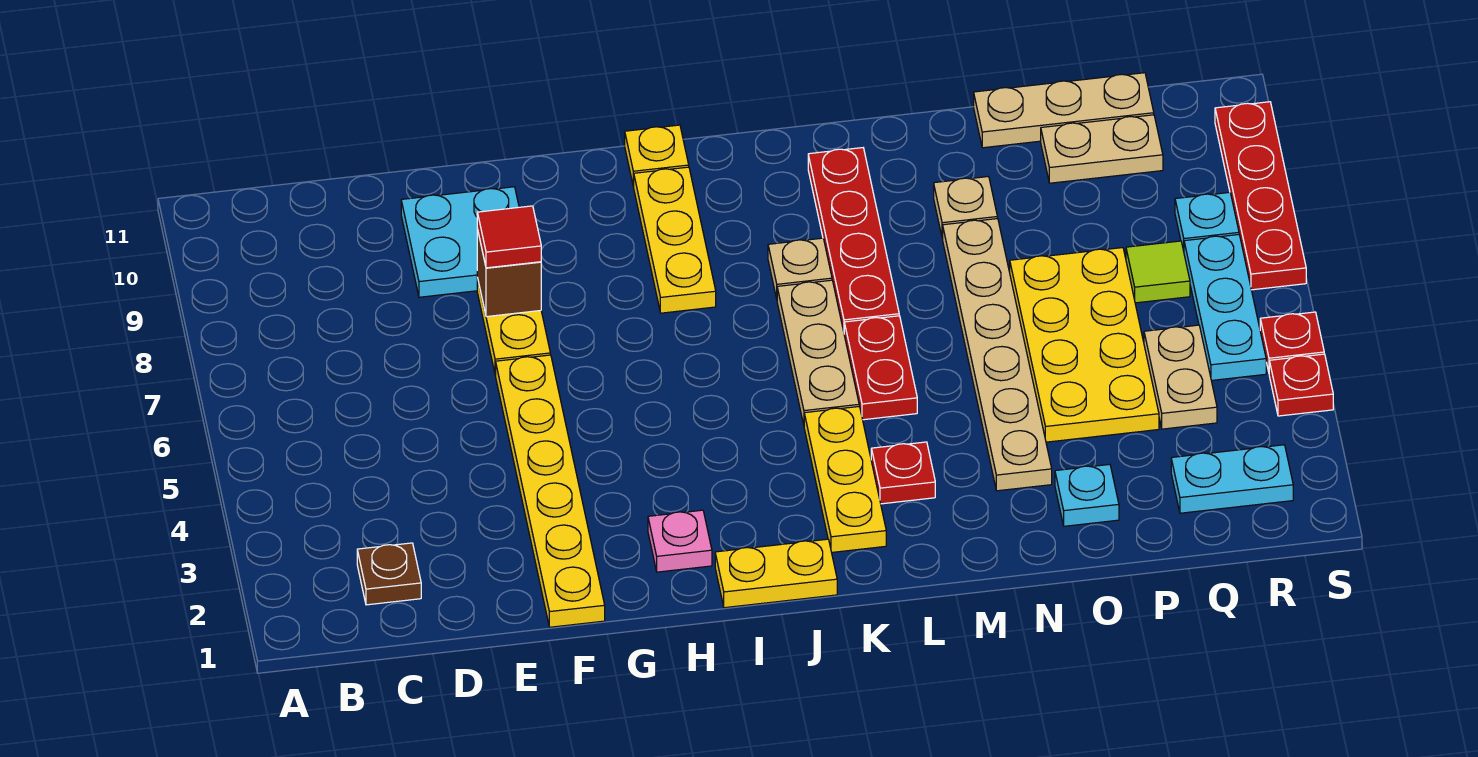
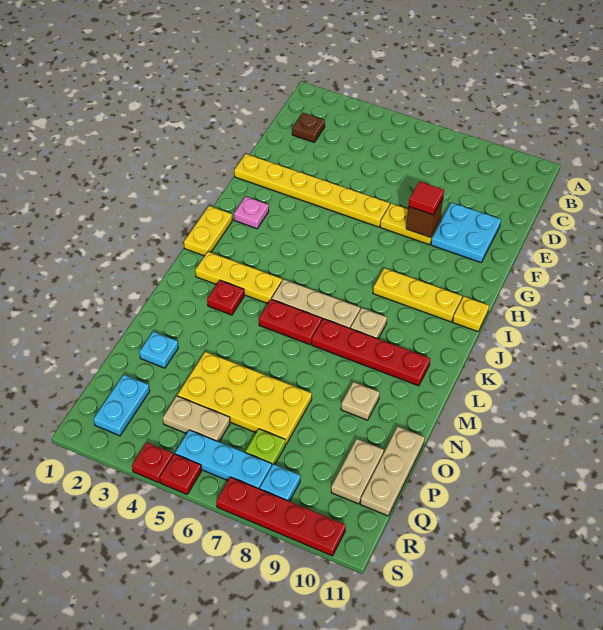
tan 1x6 plate [943,219,1052,491] -> none
lime 1x1 tile [1126,241,1190,303] -> lime 1x1 plate [246,429,285,465]

